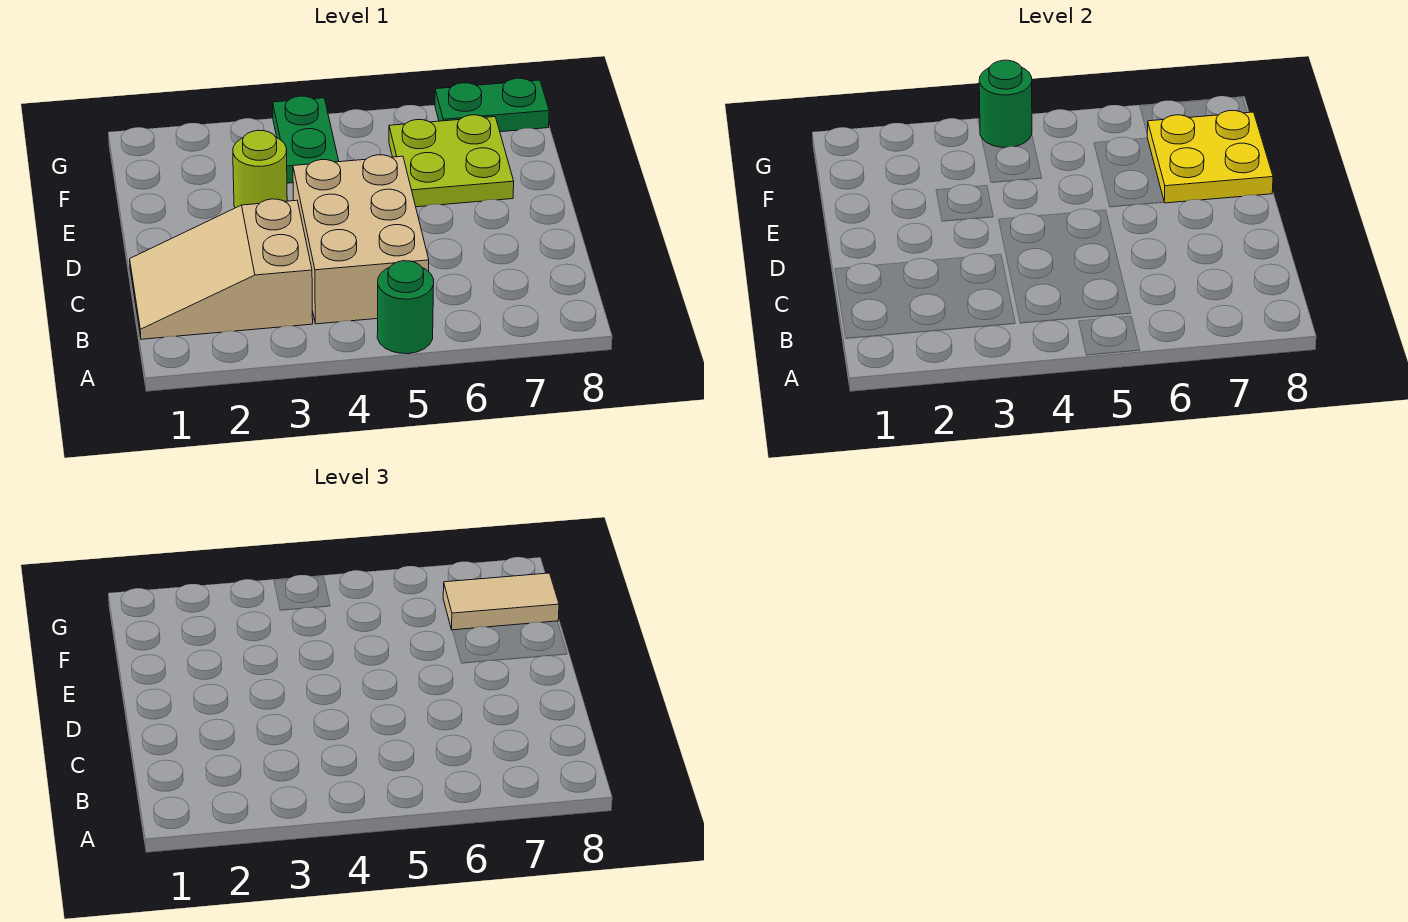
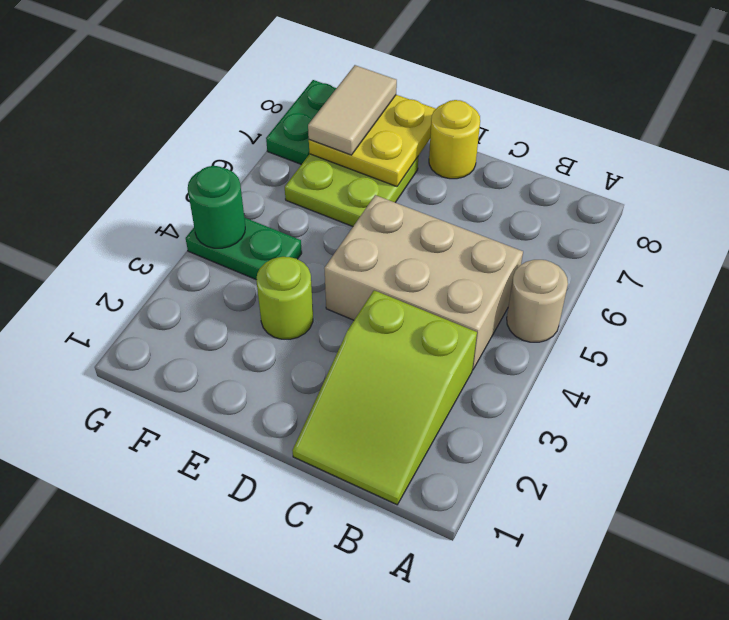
green 1x1 round brick [377,261,434,354] -> tan 1x1 round brick [507,260,568,342]
tan 2x3 slope [130,199,313,339] -> lime 2x3 slope [292,290,477,505]
none -> yellow 1x1 round brick [429,100,480,179]

